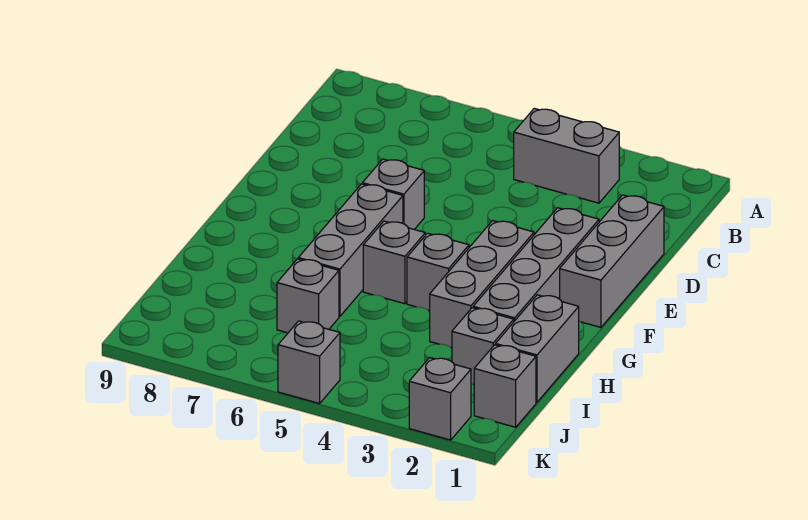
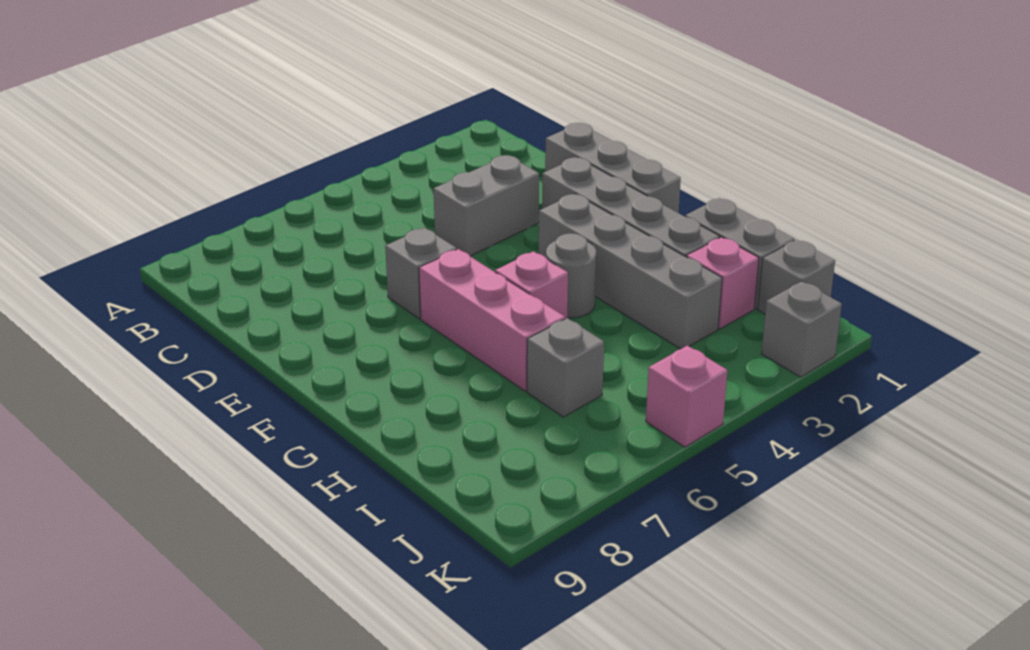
grey 1x2 brick [514,108,619,203] -> grey 1x2 brick moved to [434,155,539,256]
grey 1x3 brick [430,221,534,348] -> grey 1x4 brick [539,194,722,349]
grey 1x3 brick [298,184,403,316] -> pink 1x3 brick [419,249,565,391]
grey 1x1 brick [407,233,469,311] -> grey 1x1 round brick [546,233,596,318]
grey 1x1 brick [363,221,425,304] -> pink 1x1 brick [495,251,568,319]
grey 1x1 brick [452,308,514,385] -> pink 1x1 brick [686,237,759,329]
grey 1x1 brick [278,321,340,403] -> pink 1x1 brick [646,346,727,447]

